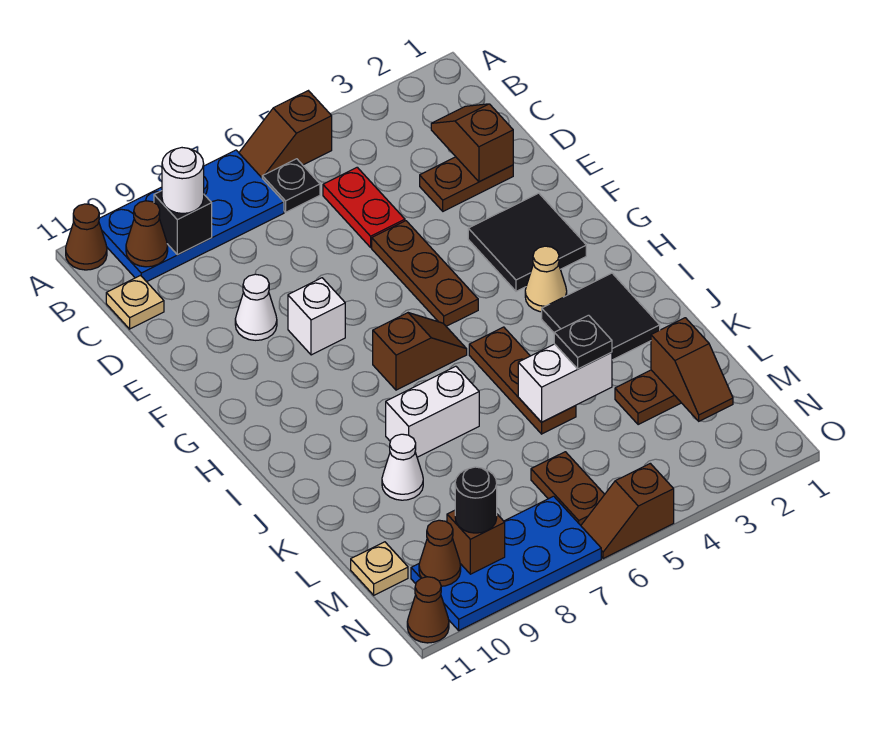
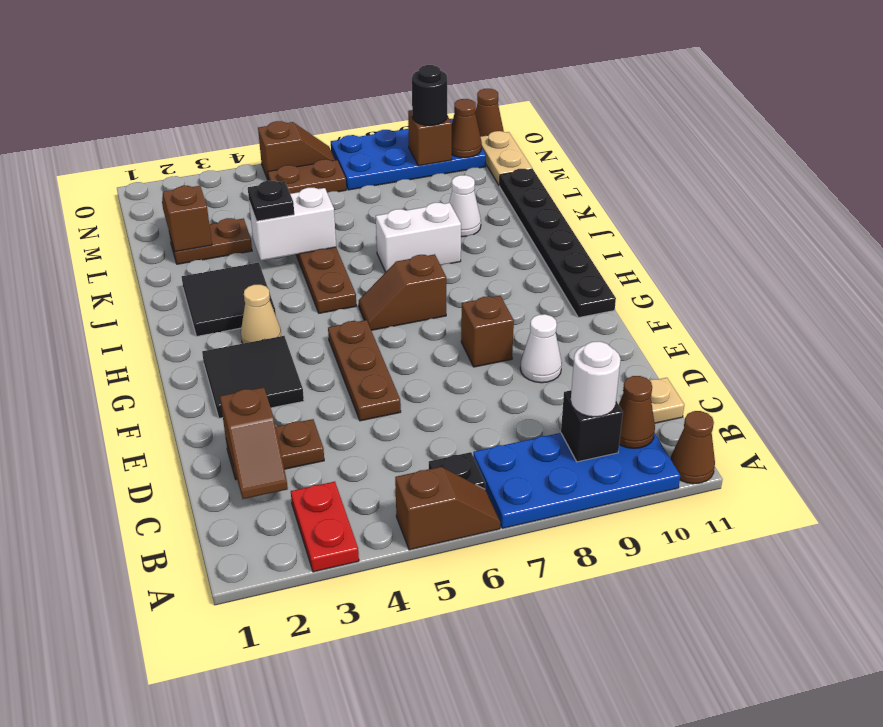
red 1x2 plate [323,167,405,247] -> red 1x2 plate moved to [291,482,359,572]
white 1x1 brick [288,278,345,355] -> brown 1x1 brick [461,296,514,367]
none -> black 1x6 plate [500,169,616,318]
brown 1x2 plate [531,452,605,525] -> brown 1x2 plate turned to [268,159,346,194]
tan 1x1 plate [351,542,408,595] -> tan 1x2 plate [481,131,532,186]

